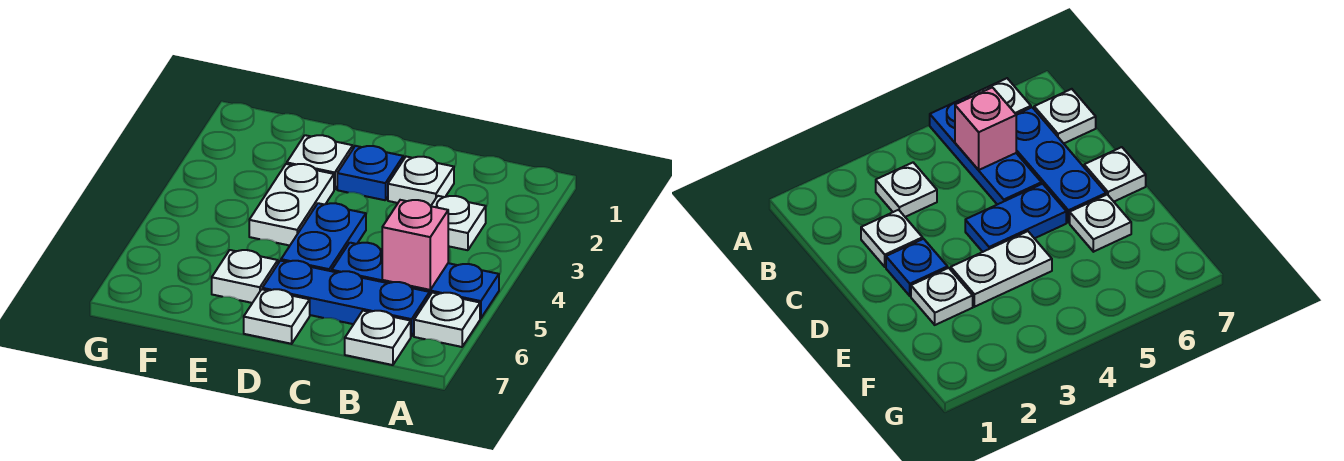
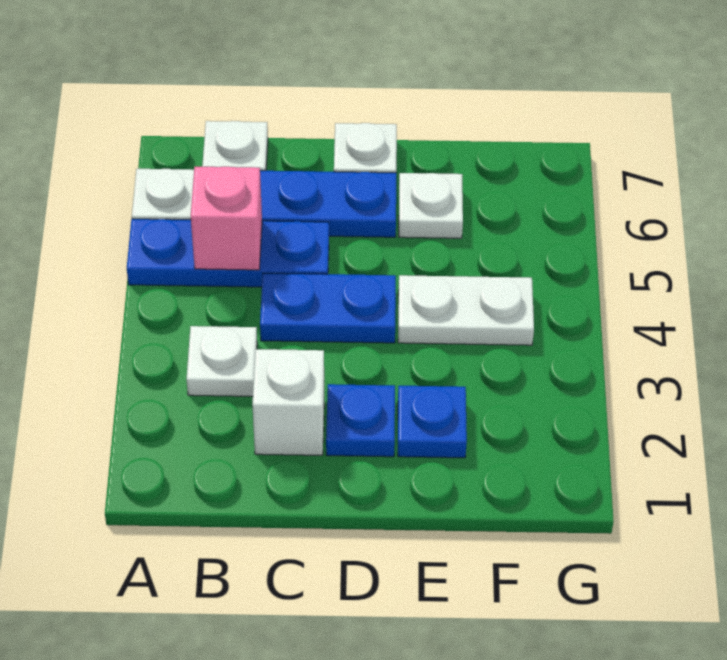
white 1x1 plate [388,157,454,206] -> white 1x1 brick [252,349,324,455]
blue 1x2 plate [281,203,366,271] -> blue 1x2 plate turned to [260,273,396,343]
white 1x1 plate [287,135,353,190] -> blue 1x1 plate [398,386,467,458]
white 1x2 plate [249,164,334,246] -> white 1x2 plate turned to [398,275,534,345]

